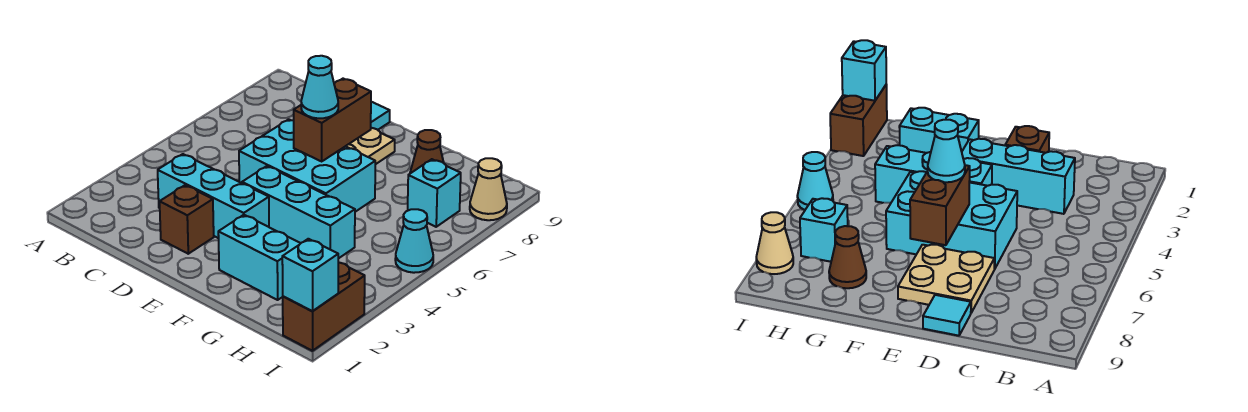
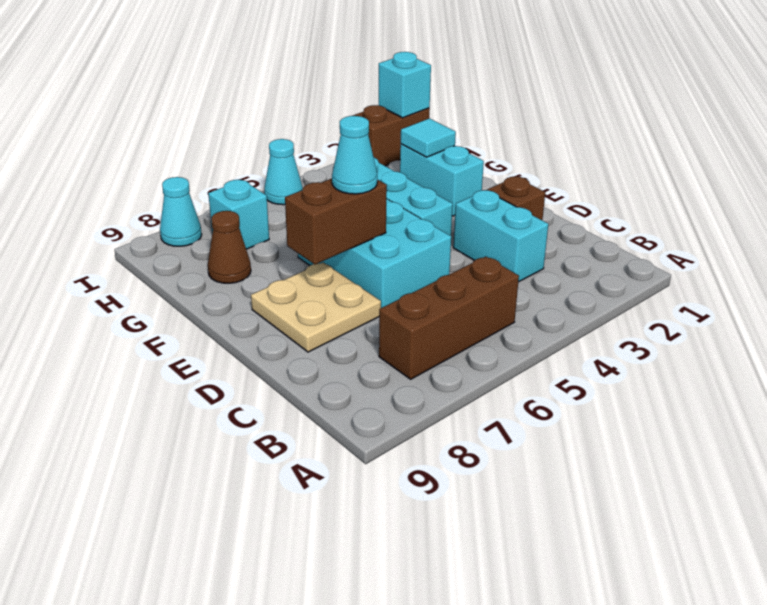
none -> brown 1x3 brick [379,257,519,379]
cyan 1x3 brick [158,154,269,238] -> cyan 1x2 brick [453,190,548,282]
cyan 1x1 tile [371,102,390,130] -> cyan 1x1 tile moved to [401,118,456,157]
tan 1x1 cone [470,158,507,220] -> cyan 1x1 cone [160,177,202,246]

